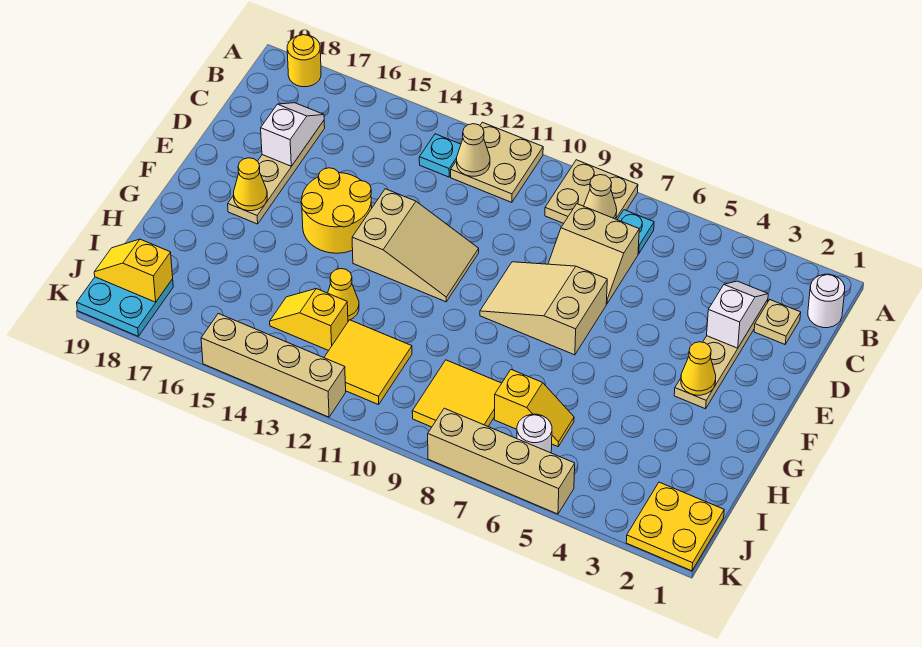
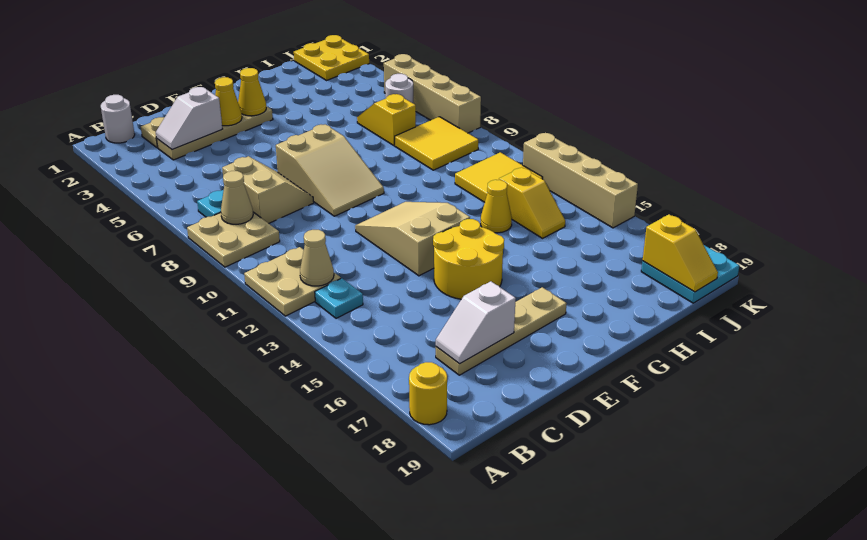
yellow 1x1 cone [234,158,267,211] -> yellow 1x1 cone moved to [215,77,242,126]

